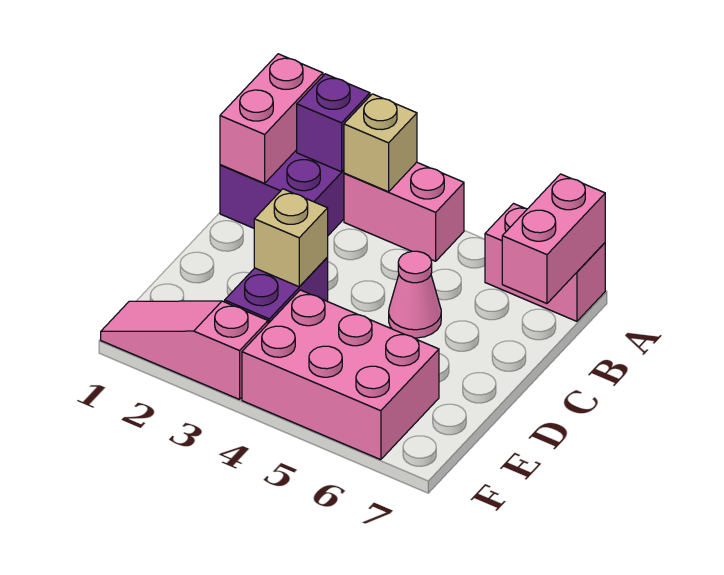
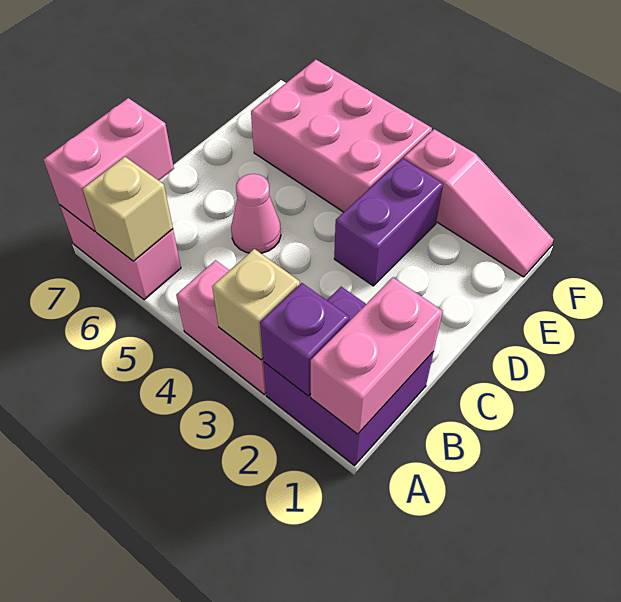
tan 1x1 brick [254,189,328,287] -> tan 1x1 brick moved to [83,157,173,261]

